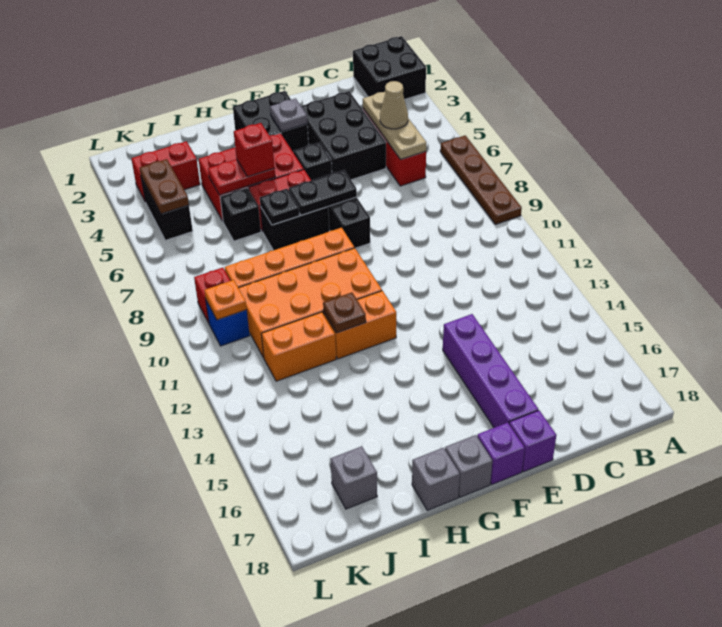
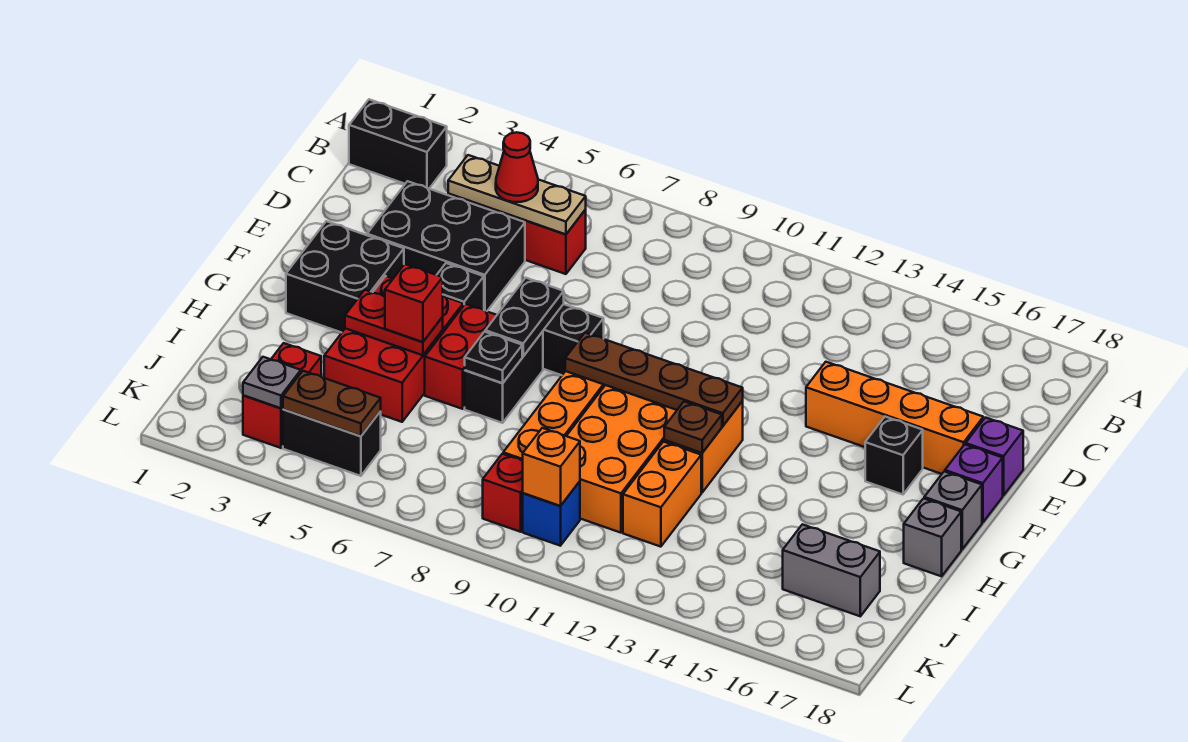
black 2x2 brick [353,36,426,99] -> black 1x2 brick [349,99,447,189]
brown 1x4 plate [440,135,522,224] -> brown 1x4 plate moved to [565,333,743,426]
tan 1x1 cone [380,81,408,129] -> red 1x1 cone [496,132,538,202]
purple 1x4 brick [443,314,538,428] -> orange 1x4 brick [806,362,983,474]
grey 1x1 plate [270,98,307,131] -> grey 1x1 plate moved to [243,357,301,408]
red 1x2 plate [208,159,275,195] -> red 1x2 plate turned to [345,290,443,355]
black 1x1 brick [220,188,261,241] -> black 1x1 brick moved to [865,417,923,494]
grey 1x1 brick [330,446,377,509] -> grey 1x2 brick [783,524,880,616]
orange 1x1 plate [204,280,247,320] -> orange 1x1 brick [523,428,580,506]

